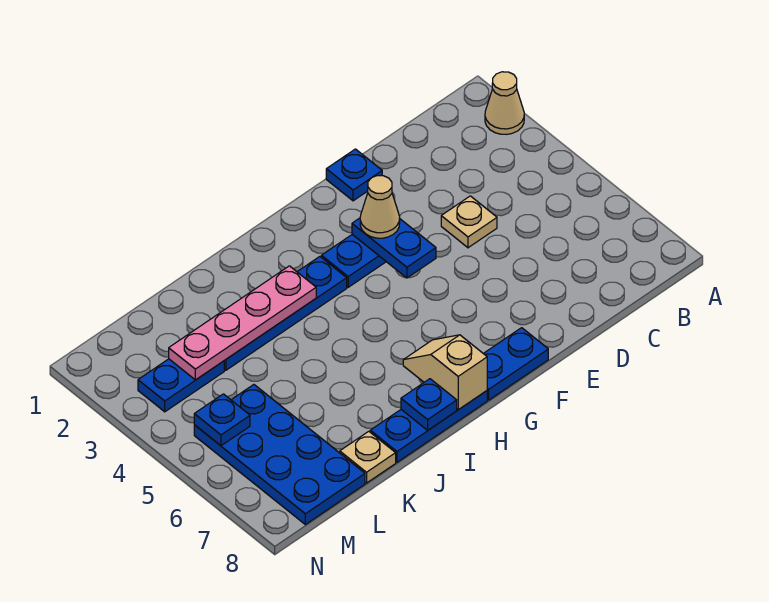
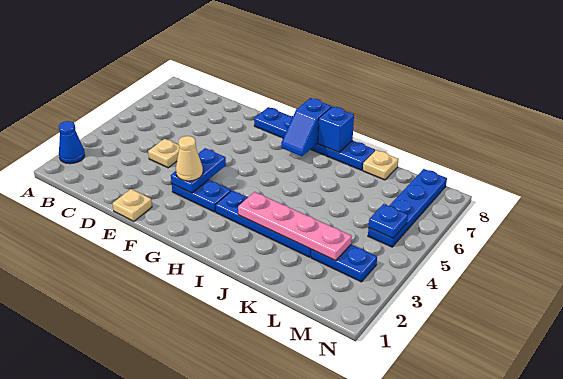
tan 1x1 cone [485,72,524,134] -> blue 1x1 cone [59,121,85,164]
blue 1x1 plate [326,149,382,201] -> tan 1x1 plate [113,189,152,221]
tan 1x2 slope [403,335,487,410] -> blue 1x2 slope [281,98,331,156]
blue 1x1 plate [401,379,457,430] -> blue 1x1 brick [318,106,354,152]
blue 2x4 plate [194,385,365,524] -> blue 1x4 plate [368,169,447,247]

